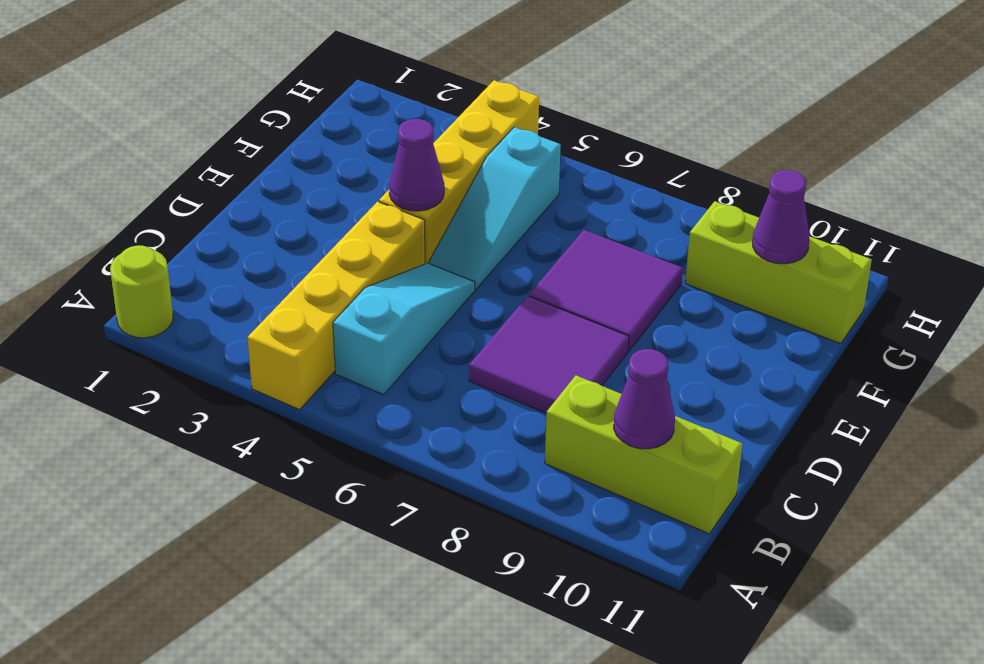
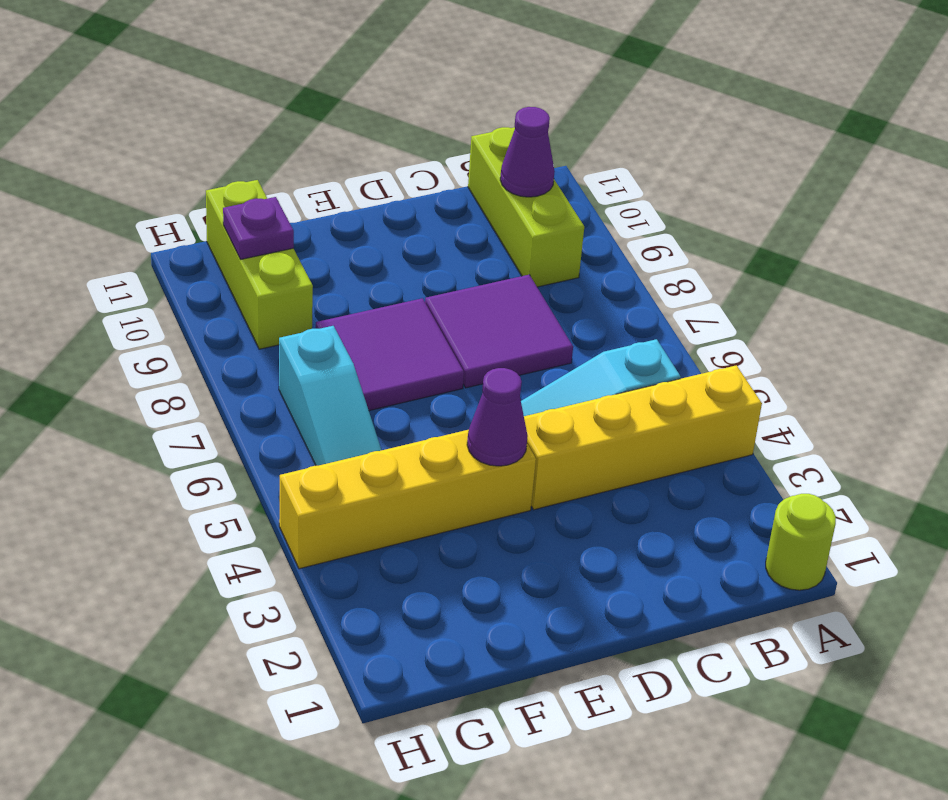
cyan 1x3 slope [429,127,561,290] -> cyan 1x3 slope turned to [279,326,381,466]
purple 1x1 cone [752,170,809,264] -> purple 1x1 plate [223,197,294,260]

